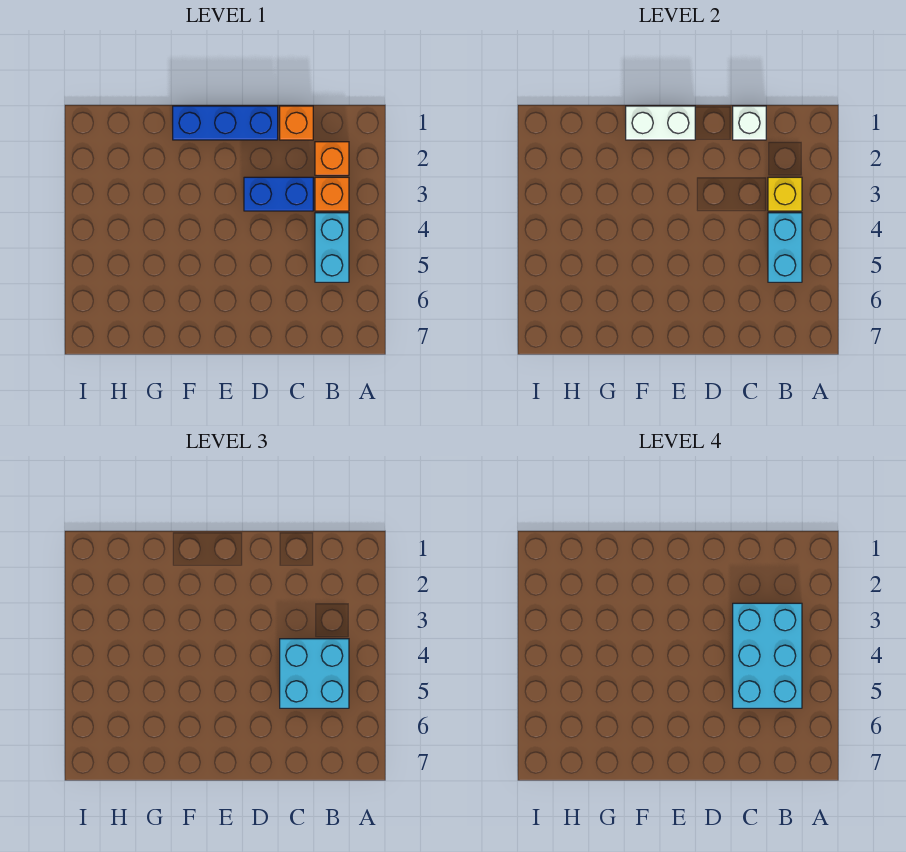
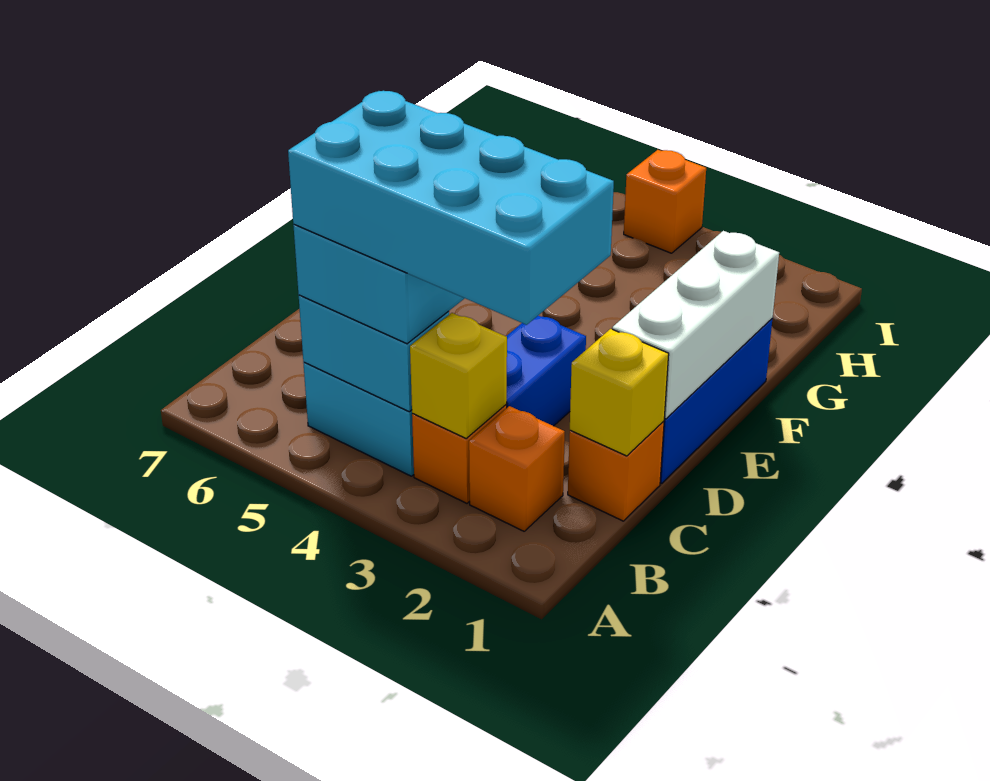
cyan 2x3 brick [733,603,802,708] -> cyan 2x4 brick [288,91,614,325]
white 1x1 brick [733,106,766,140] -> yellow 1x1 brick [570,329,669,456]
white 1x2 brick [626,106,695,140] -> white 1x3 brick [612,231,779,419]
none -> orange 1x1 brick [624,150,706,253]

